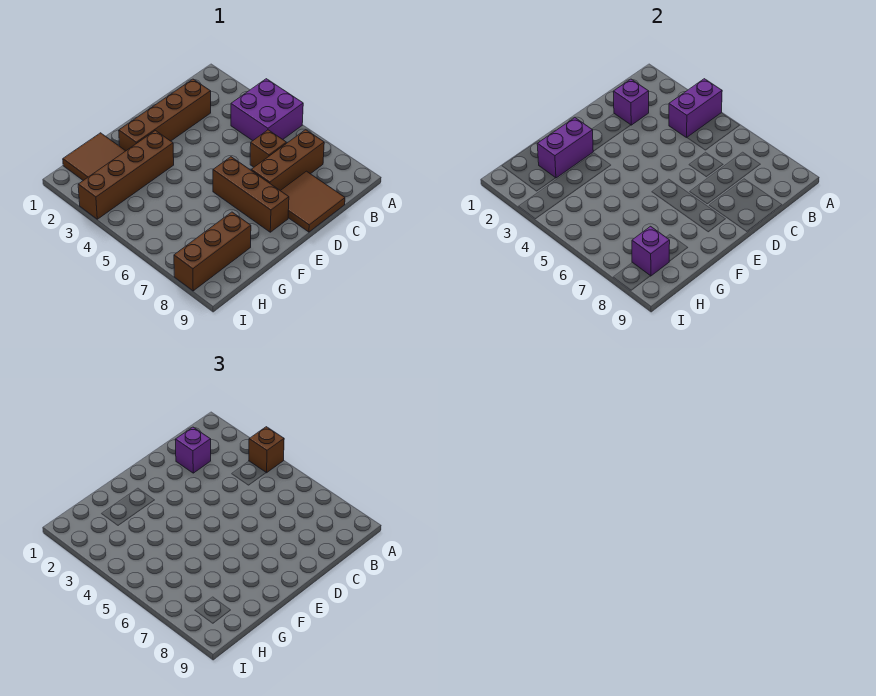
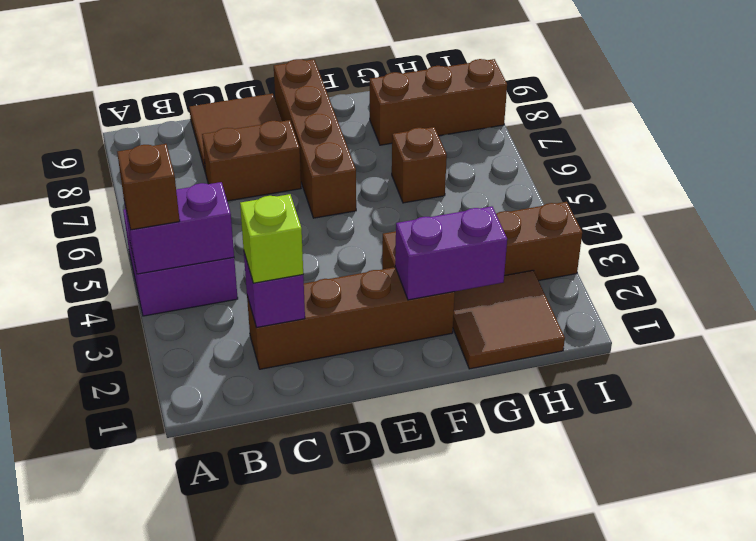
brown 1x3 brick [251,130,324,191] -> brown 1x2 brick [202,120,301,201]
purple 1x1 brick [175,427,211,473] -> lime 1x1 brick [240,194,303,283]
brown 1x1 brick [250,130,287,167] -> brown 1x1 brick moved to [392,127,447,203]
brown 1x3 brick [213,157,289,232] -> brown 1x4 brick [274,59,356,218]
purple 1x1 brick [632,226,670,276] -> none

